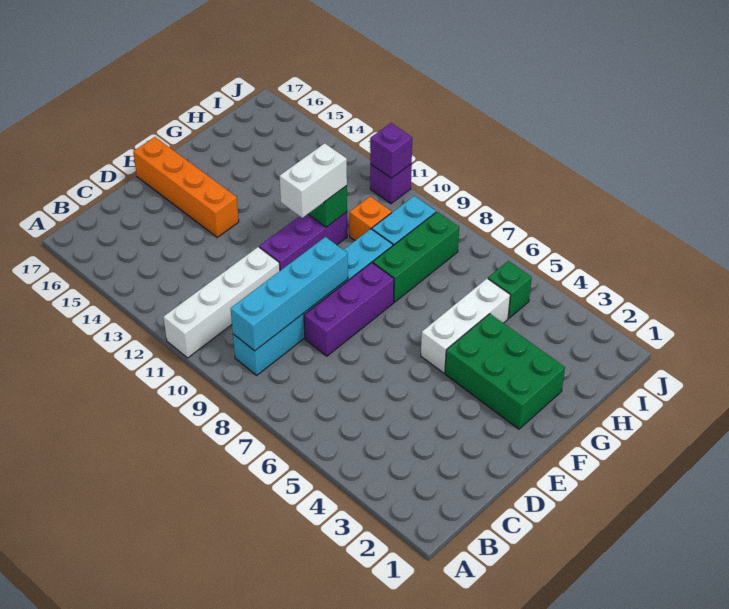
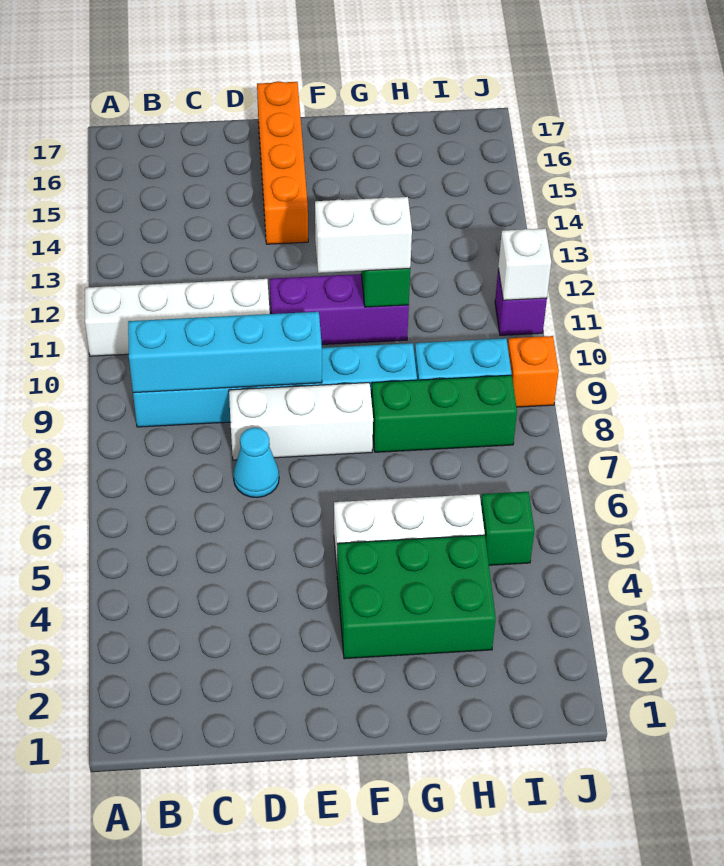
none -> cyan 1x1 cone [233,428,279,498]
purple 1x3 brick [304,262,394,356] -> white 1x3 brick [229,383,373,460]
green 2x3 brick [445,314,565,429] -> green 2x3 brick turned to [337,535,496,659]
orange 1x1 brick [349,196,392,240] -> orange 1x1 brick moved to [508,336,559,407]
purple 1x1 brick [370,123,412,178] -> white 1x1 brick [498,228,551,300]

